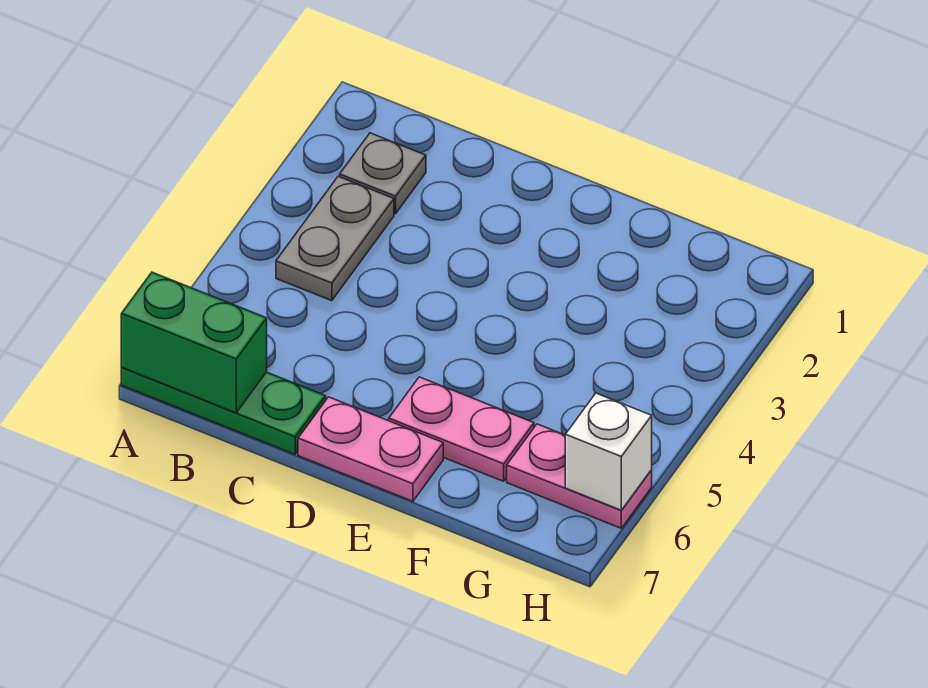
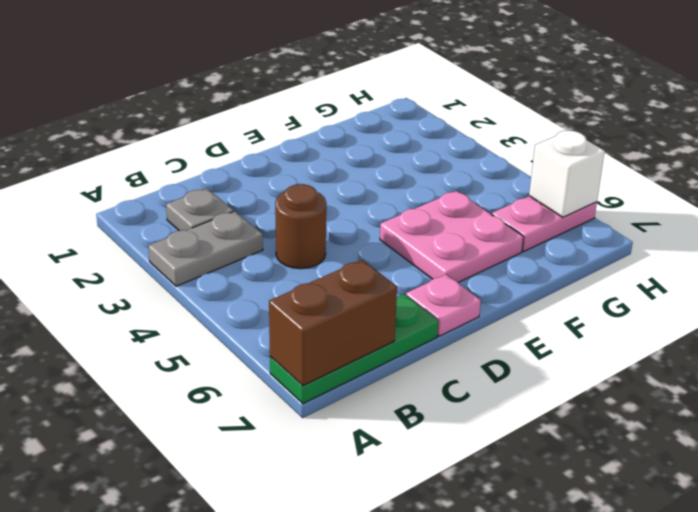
green 1x2 brick [121,272,267,413] -> brown 1x2 brick [269,260,397,386]
grey 1x2 plate [276,176,394,301] -> grey 1x2 plate turned to [148,211,263,286]
none -> brown 1x1 round brick [275,184,326,269]
pink 1x2 plate [298,397,443,501] -> pink 1x1 plate [406,275,481,336]
pink 1x2 plate [389,377,534,481] -> pink 2x2 plate [380,191,524,283]

